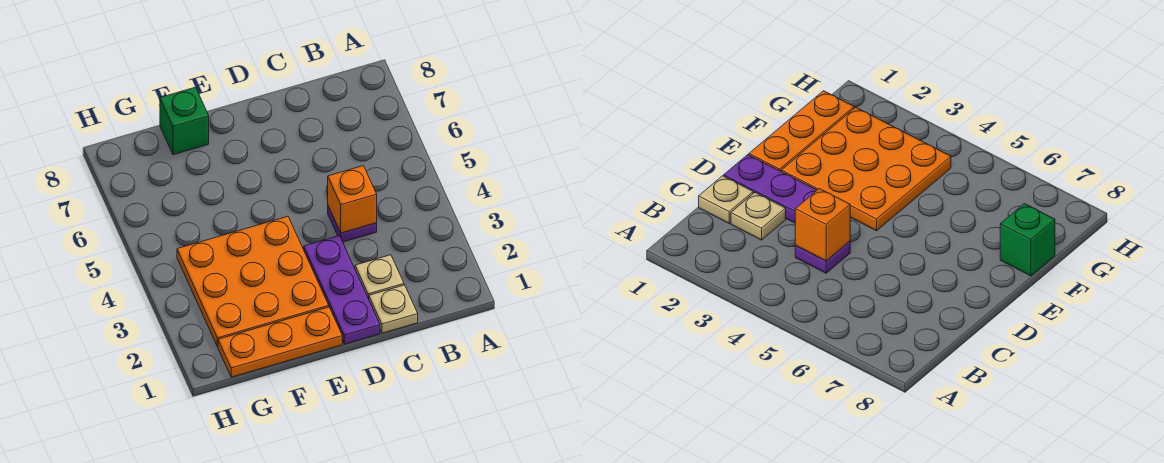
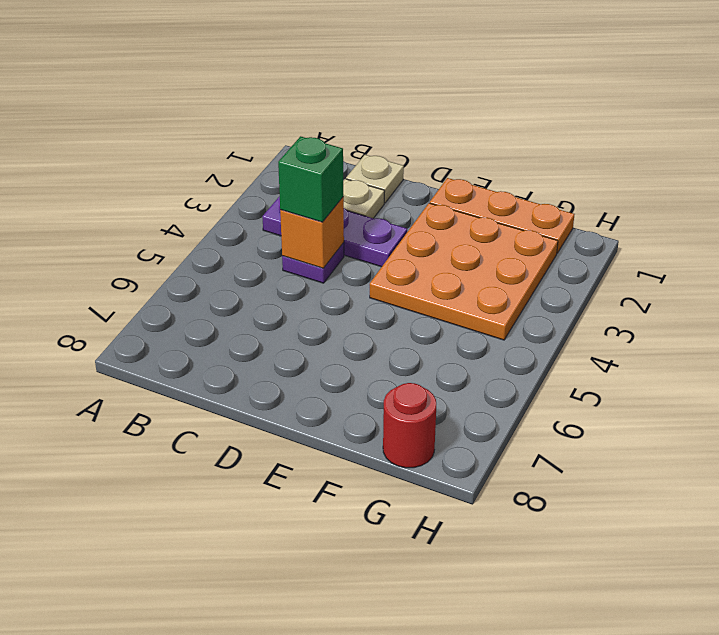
purple 1x3 plate [304,236,380,344] -> purple 1x3 plate turned to [262,196,407,267]
green 1x1 brick [160,87,209,155] -> green 1x1 brick moved to [278,136,343,222]
none -> red 1x1 round brick [383,383,436,468]

